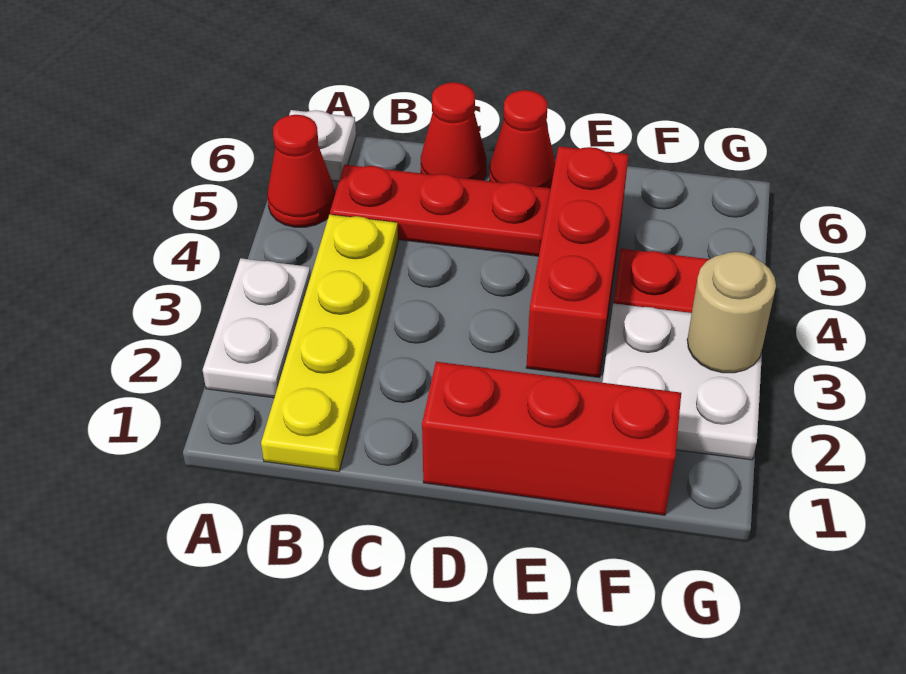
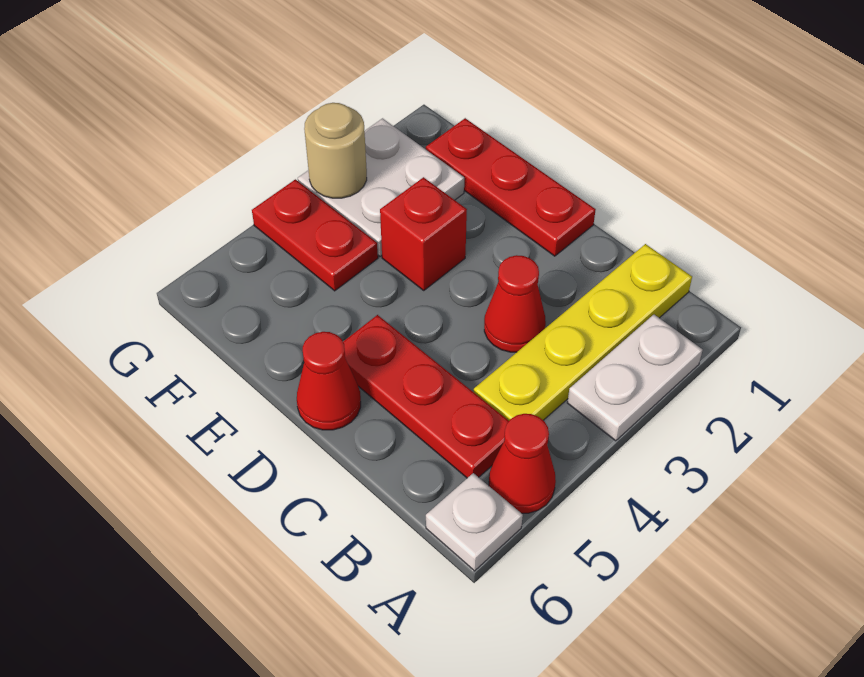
red 1x1 cone [420,82,486,180] -> red 1x1 cone moved to [484,255,546,352]
red 1x3 brick [422,362,681,515] -> red 1x3 plate [426,118,596,256]
red 1x3 brick [526,146,629,377] -> red 1x1 brick [380,177,467,290]

